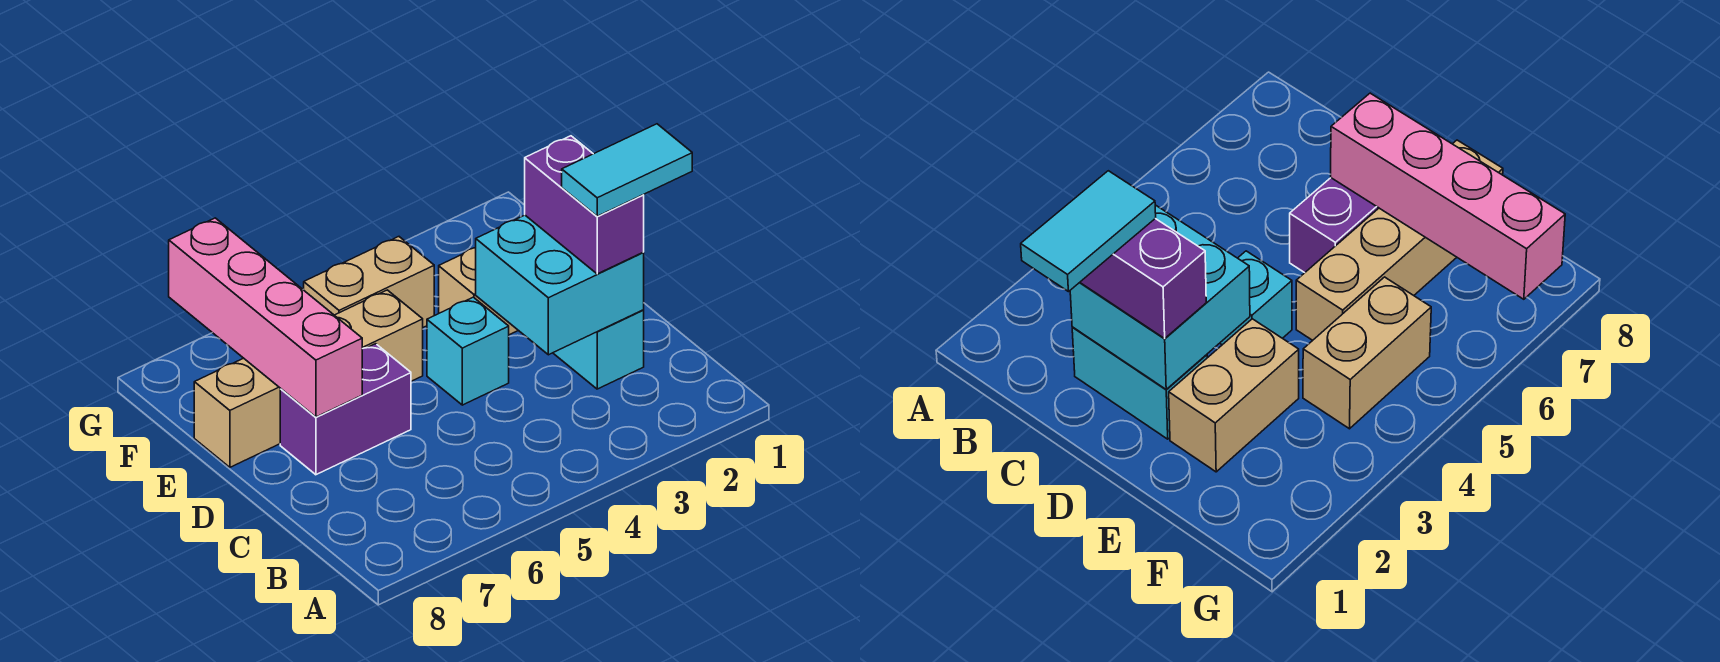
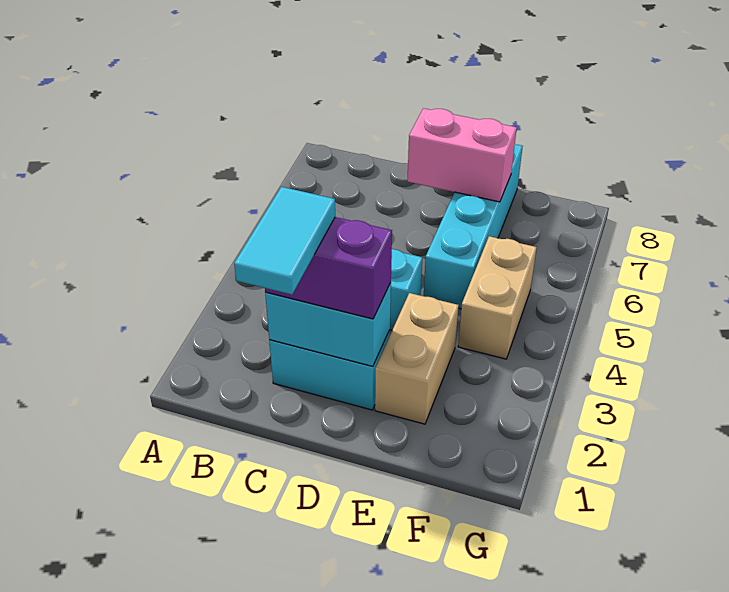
cyan 2x2 brick [476,215,644,355] -> cyan 1x2 brick [265,283,391,366]
purple 1x2 brick [280,344,411,475] -> none
pink 1x4 brick [169,218,362,417] -> pink 1x2 brick [407,108,517,202]
tan 1x4 brick [194,290,423,467] -> cyan 1x4 brick [424,144,523,309]

